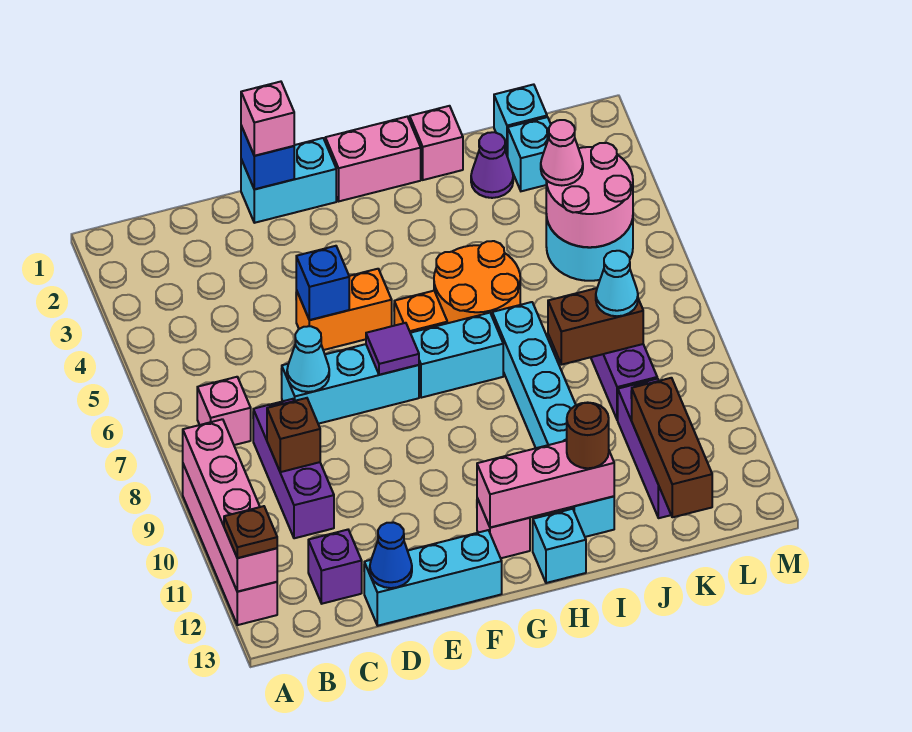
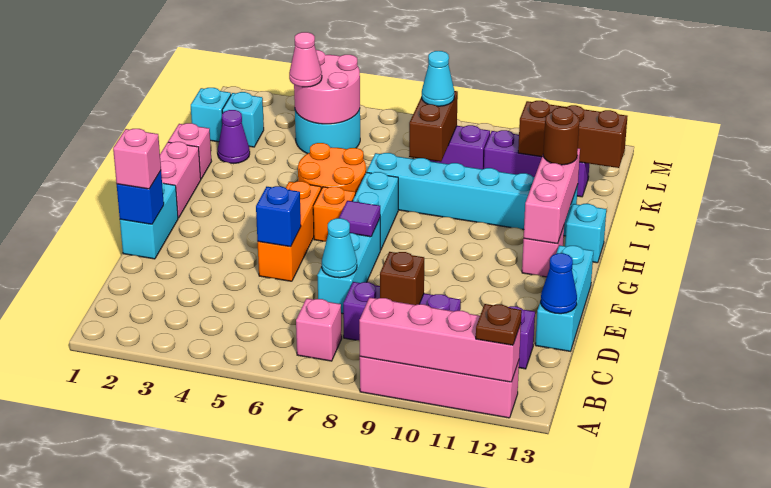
orange 1x2 brick [296,269,392,350] -> orange 1x3 brick [258,181,321,281]

